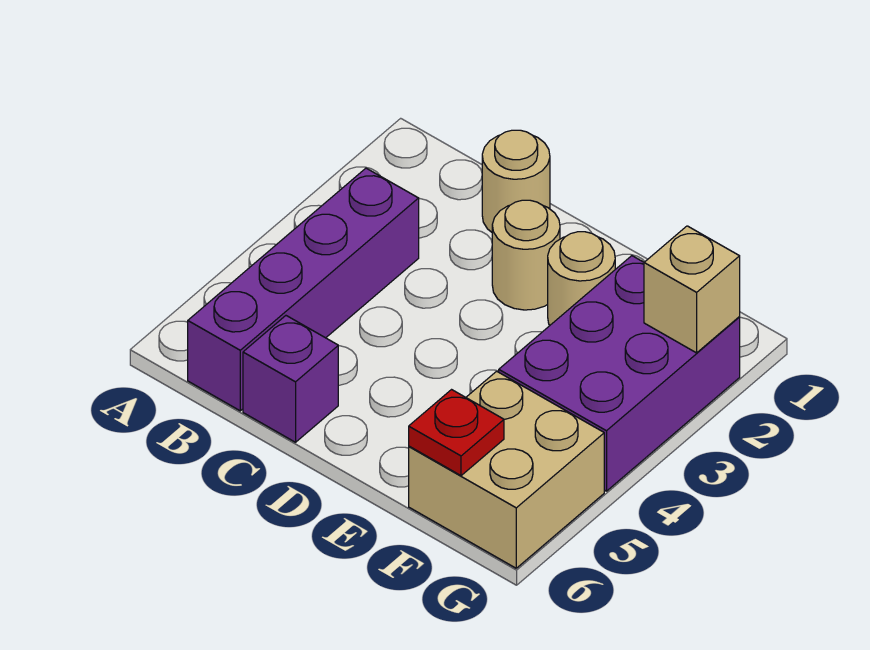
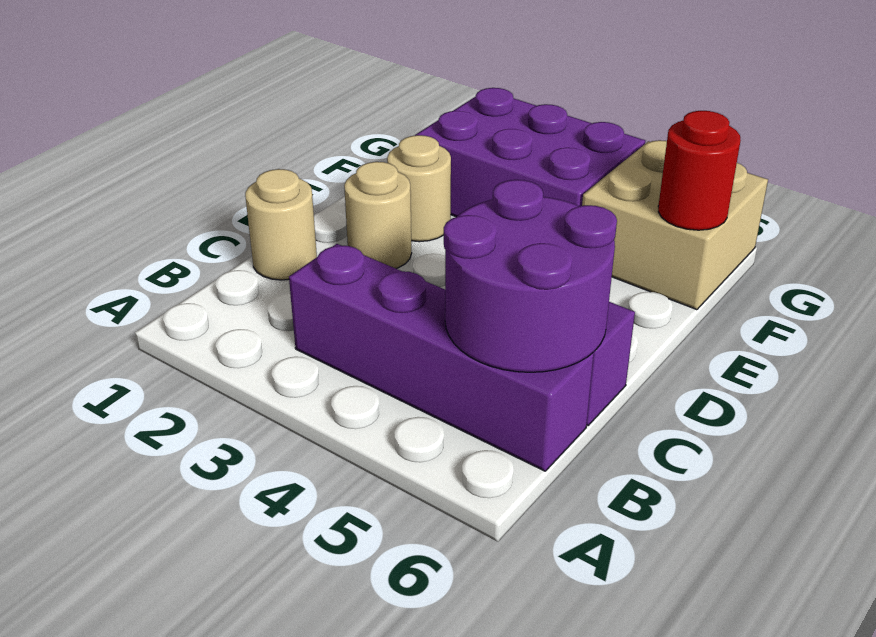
none -> purple 2x2 round brick [444,180,617,372]
red 1x1 plate [409,390,504,476] -> red 1x1 round brick [658,111,741,230]
tan 1x1 brick [644,226,740,353] -> none

